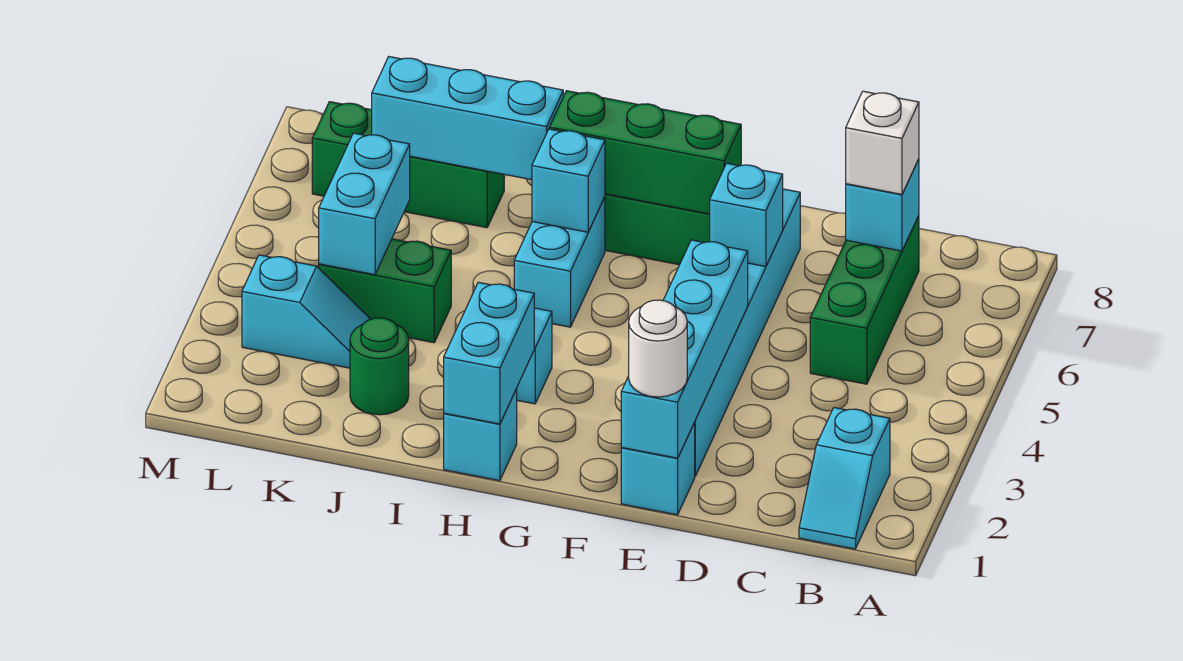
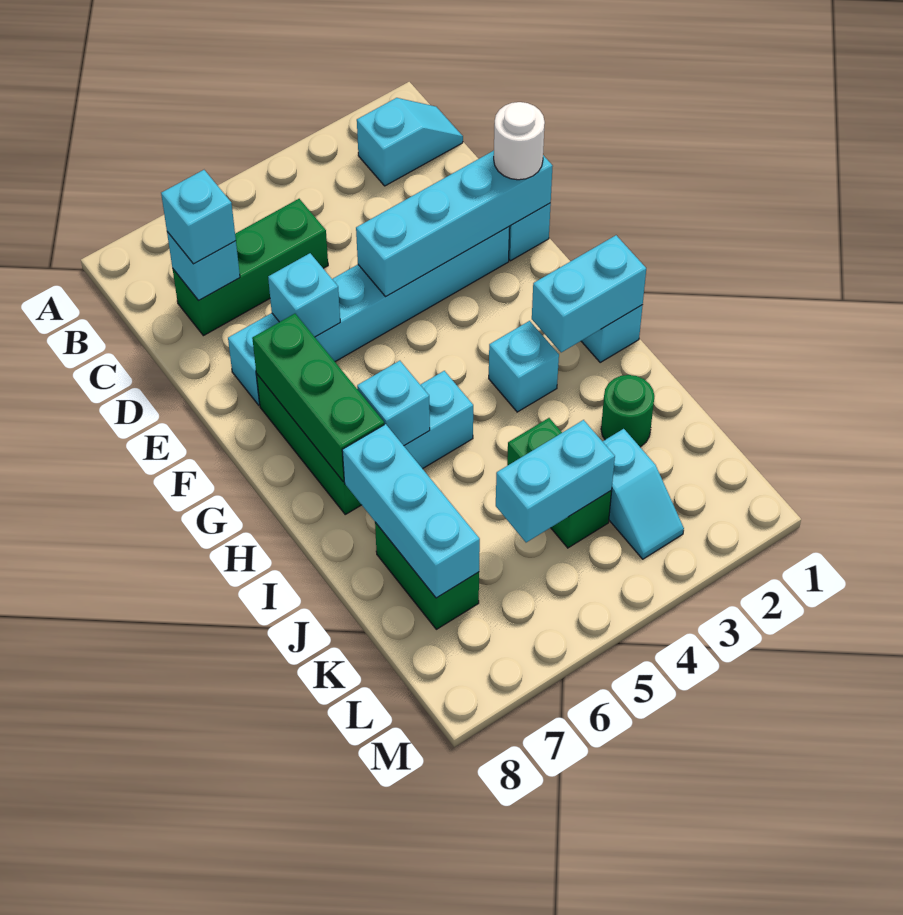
white 1x1 brick [846,91,919,194] -> cyan 1x1 brick [161,170,236,264]
green 1x3 brick [312,102,504,228] -> green 1x2 brick [375,522,479,629]
cyan 1x2 slope [242,255,370,368] -> cyan 1x2 slope turned to [602,429,684,559]

